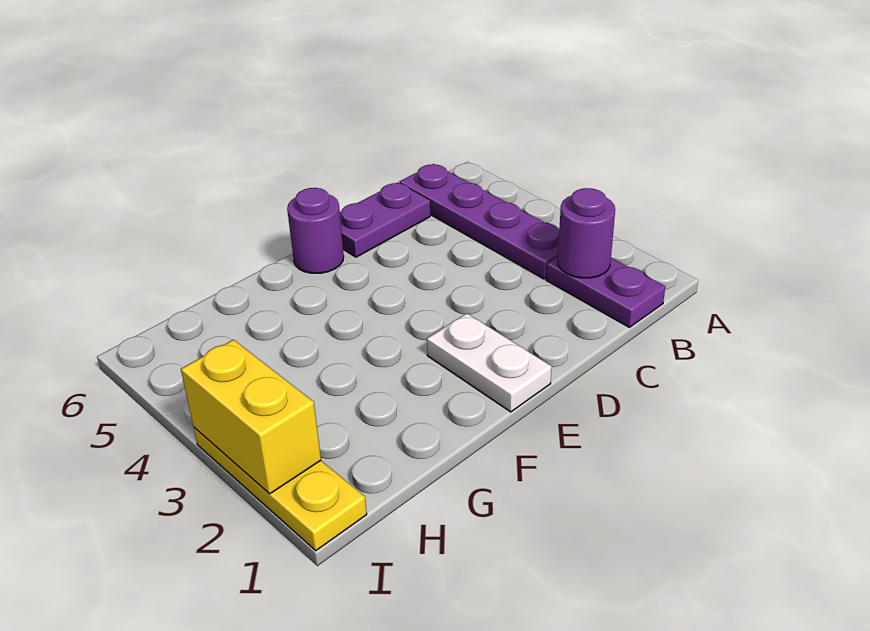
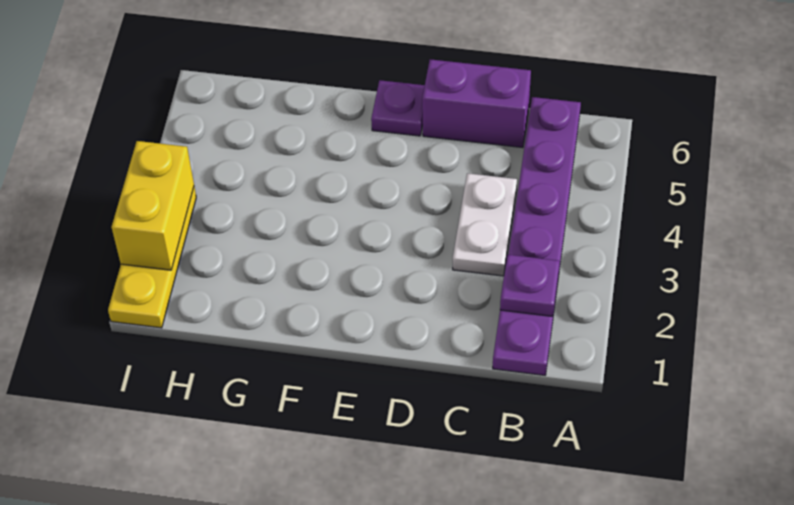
purple 1x1 round brick [558,188,615,278] -> purple 1x1 plate [500,255,560,316]
purple 1x2 plate [340,182,430,257] -> purple 1x2 brick [422,59,531,148]
white 1x2 plate [427,313,552,412] -> white 1x2 plate moved to [453,173,517,276]
purple 1x1 round brick [287,188,344,273] -> purple 1x1 plate [371,80,425,136]

